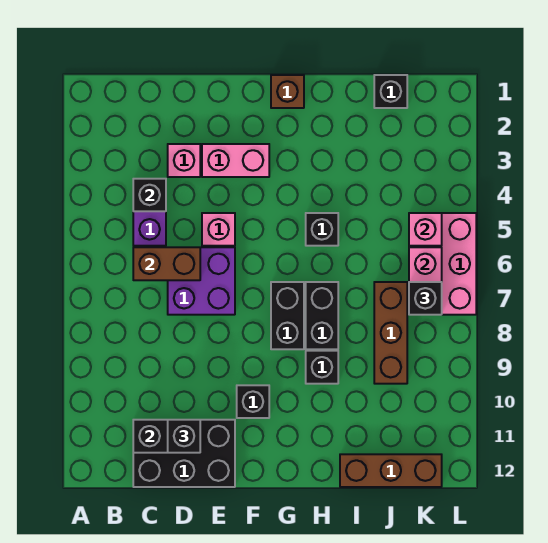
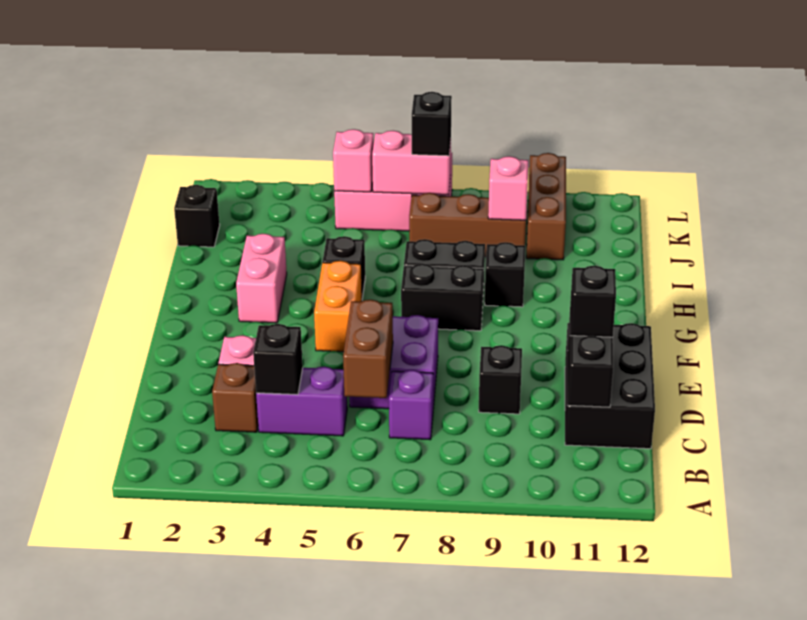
none -> purple 1x1 brick [389,370,433,440]
pink 1x2 brick [202,144,269,177] -> pink 1x2 brick moved to [236,233,287,323]
pink 1x1 brick [202,213,235,246] -> pink 1x1 brick moved to [488,156,528,220]
none -> orange 1x2 brick [314,261,362,352]
black 1x1 brick [237,385,269,418] -> black 1x1 brick moved to [479,345,522,414]
brown 1x1 brick [271,75,304,108] -> brown 1x1 brick moved to [212,363,258,432]
brown 1x3 brick [340,454,442,487] -> brown 1x3 brick moved to [526,153,566,260]

